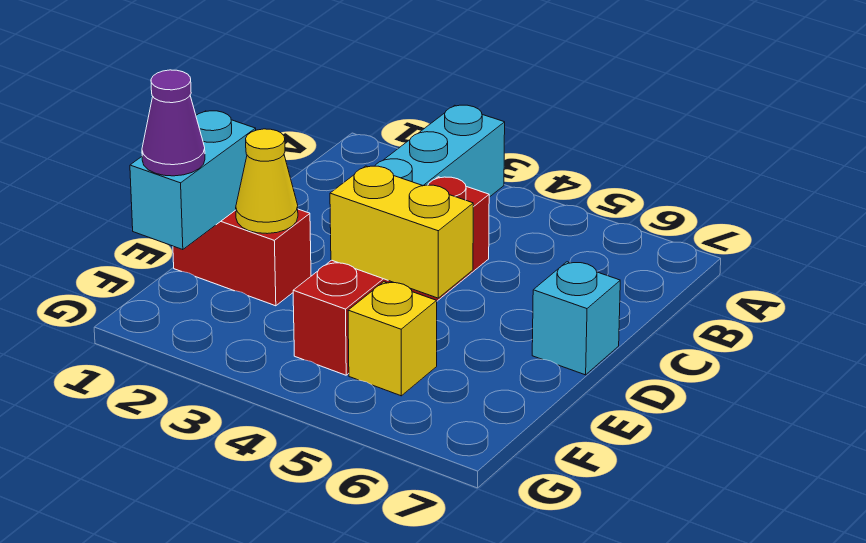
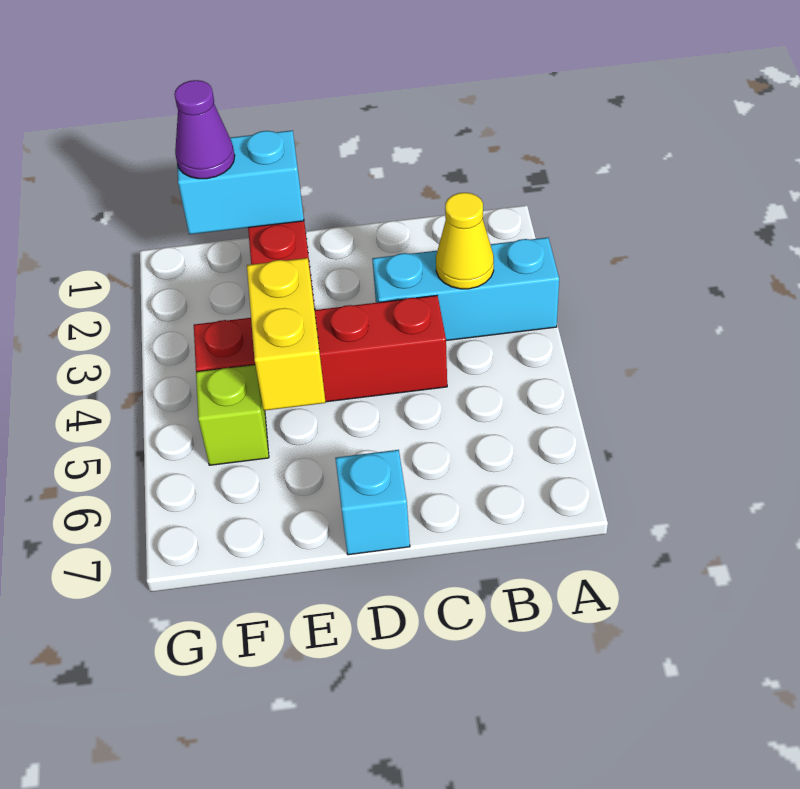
yellow 1x1 cone [236,129,298,234] -> yellow 1x1 cone moved to [436,193,494,289]
yellow 1x1 brick [348,282,437,396] -> lime 1x1 brick [196,365,269,465]

